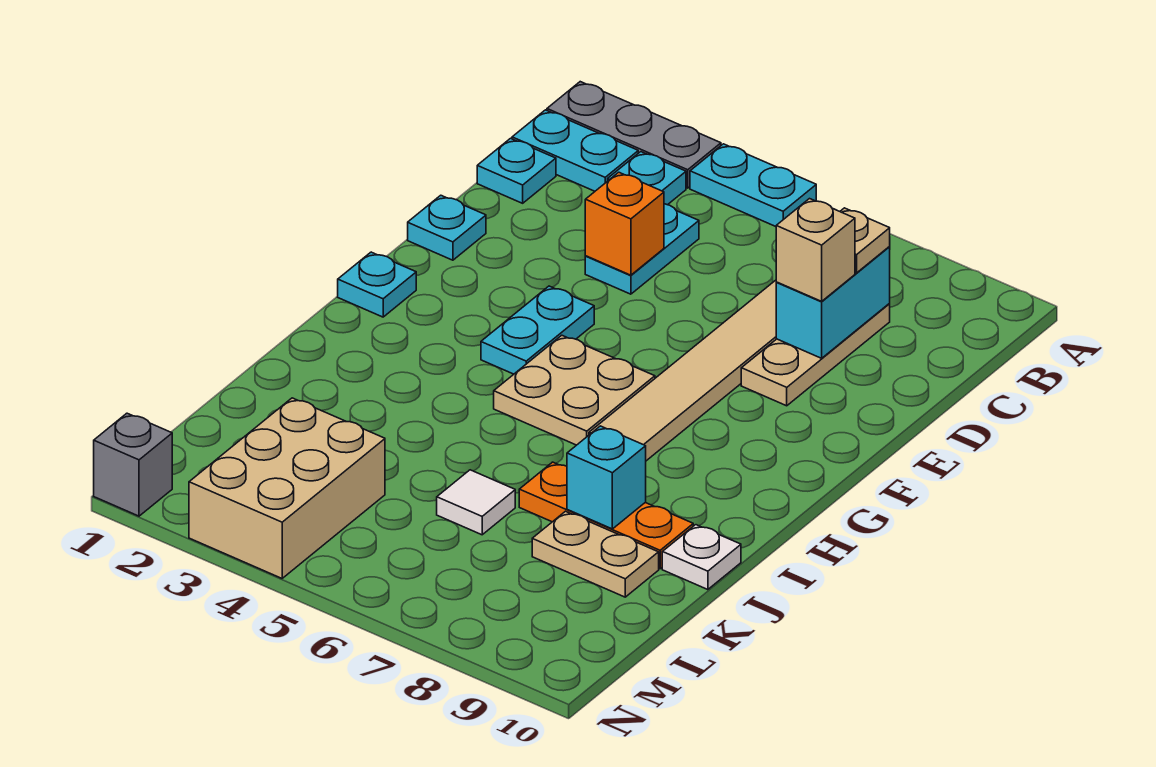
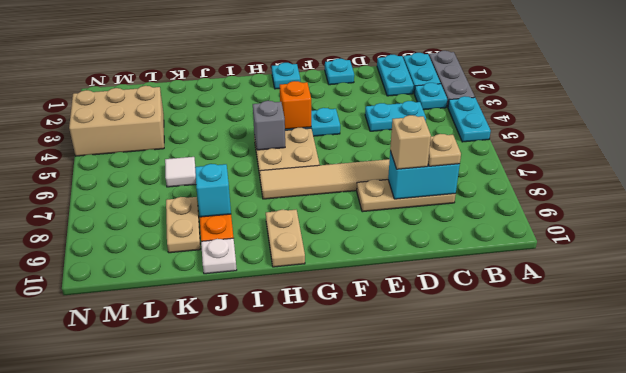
cyan 1x1 plate [477,138,556,203] -> cyan 1x2 plate [377,55,414,96]
orange 1x1 brick [585,172,664,275] -> orange 1x1 brick moved to [280,81,311,129]
none -> tan 1x2 plate [266,210,305,267]
grey 1x1 brick [94,413,172,516] -> grey 1x1 brick moved to [253,101,285,150]

